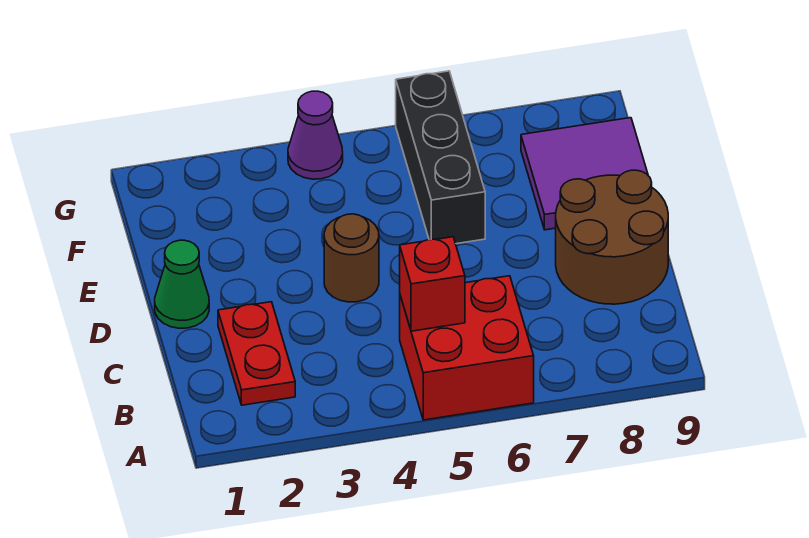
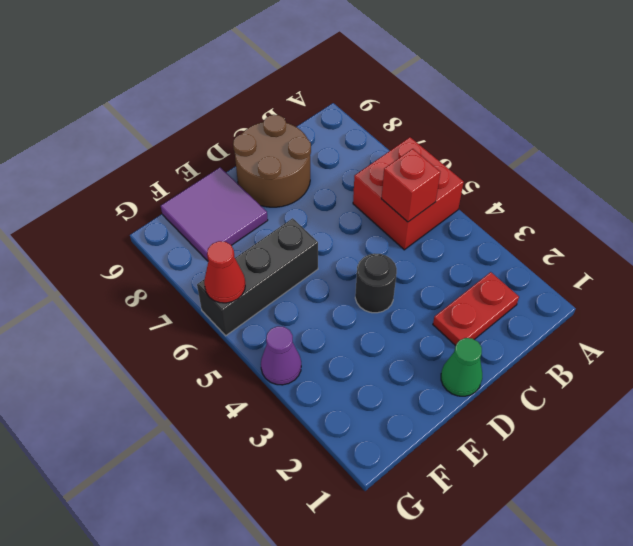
brown 1x1 round brick [324,214,379,302] -> black 1x1 round brick [355,253,397,313]
none -> red 1x1 cone [204,241,245,303]

